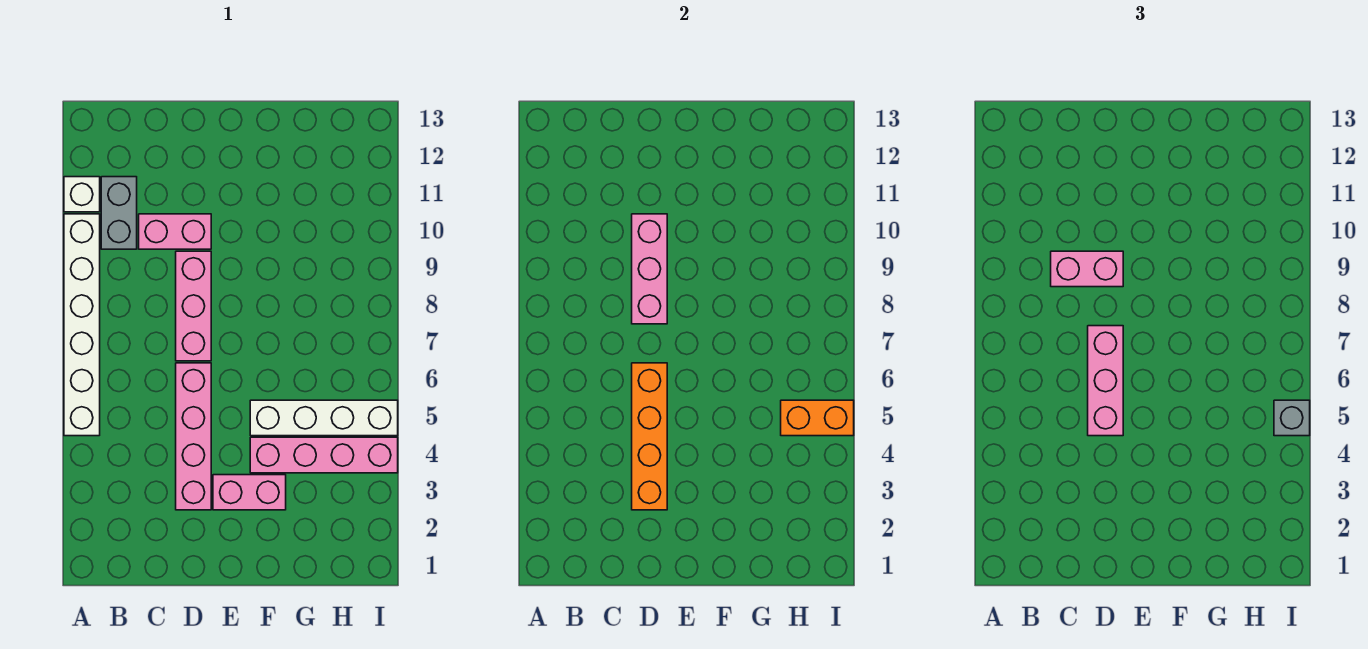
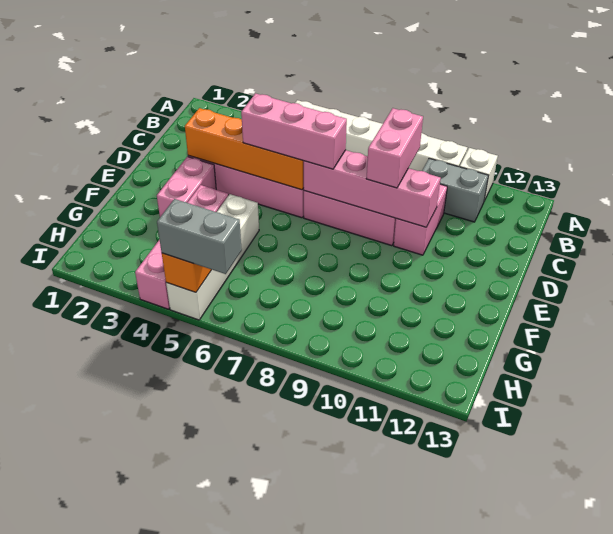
pink 1x3 brick [632,214,667,324] -> pink 1x4 brick [304,150,441,227]
grey 1x1 brick [1274,400,1310,436] -> grey 1x2 brick [157,199,242,274]

